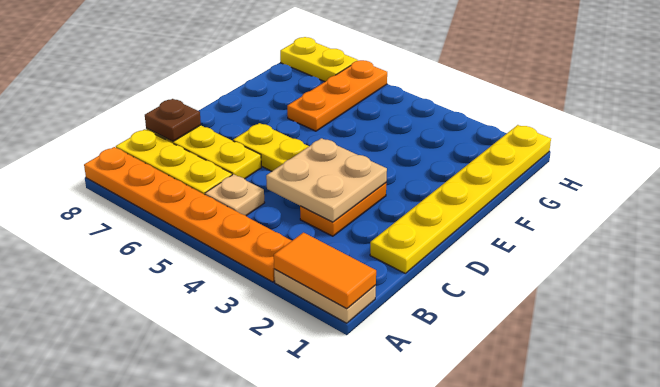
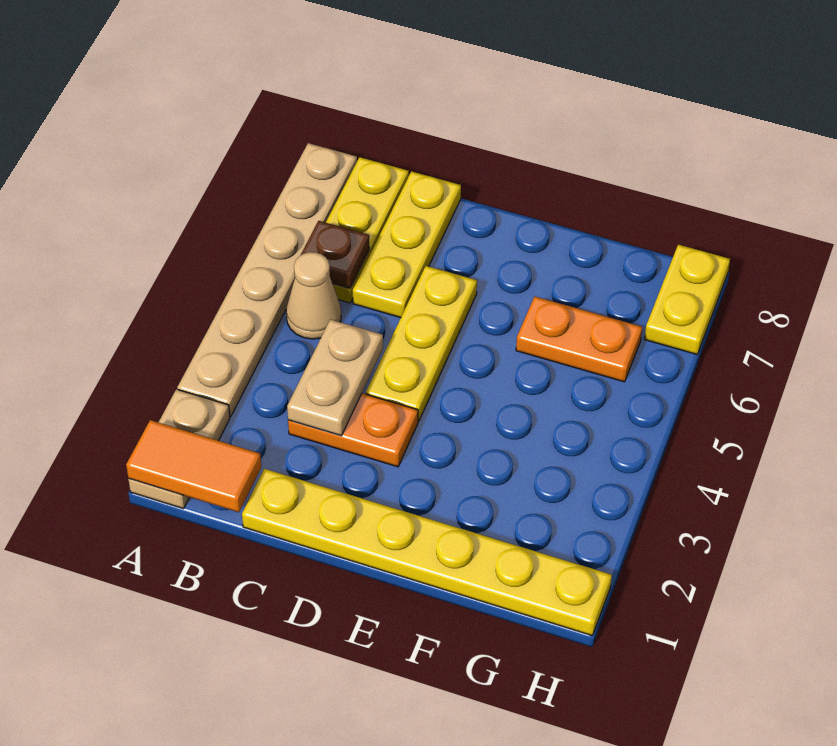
orange 1x2 tile [274,233,376,309] -> orange 1x2 tile turned to [126,420,261,512]
orange 1x6 plate [84,147,292,282] -> tan 1x6 plate [177,143,357,417]
tan 1x1 plate [205,174,265,216] -> tan 1x1 cone [286,252,341,339]
tan 2x2 plate [266,138,387,222] -> tan 1x2 plate [287,319,383,436]
brown 1x1 plate [145,99,201,141] -> brown 1x1 plate moved to [301,221,369,288]
orange 1x3 plate [287,60,387,131] -> orange 1x2 plate [516,296,642,382]

